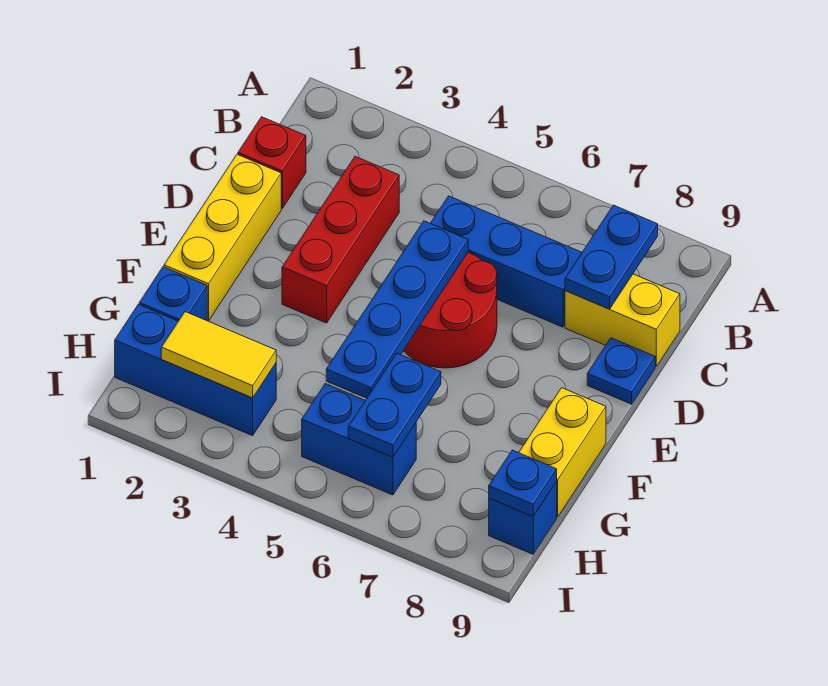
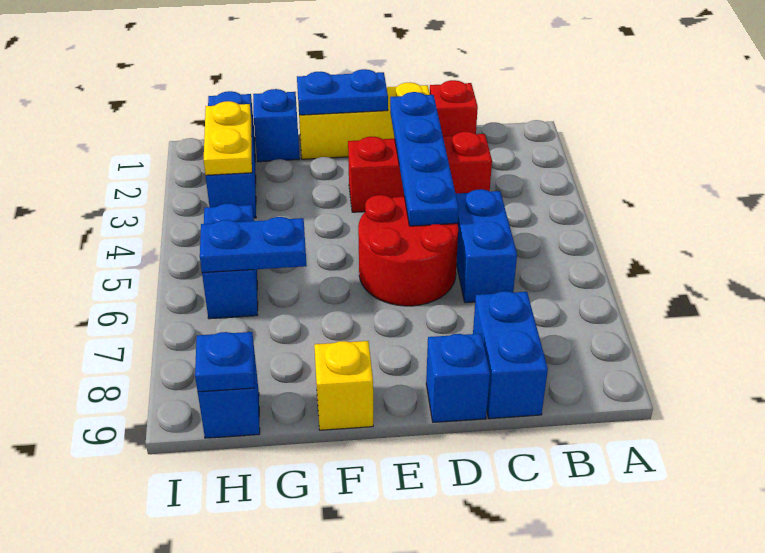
blue 1x2 plate [565,205,658,309] -> blue 1x2 plate moved to [297,69,388,115]
blue 1x3 brick [430,196,582,327] -> blue 1x2 brick [456,189,517,303]
yellow 1x2 brick [565,274,680,367] -> blue 1x2 brick [473,291,548,419]
blue 1x4 plate [326,221,468,398] -> blue 1x4 plate turned to [390,92,459,226]
blue 1x1 plate [587,338,655,404] -> blue 1x1 brick [426,334,490,422]
yellow 1x2 brick [519,388,606,517] -> yellow 1x1 brick [314,341,373,430]
yellow 1x2 tile [161,312,276,398] -> yellow 1x2 plate [204,101,252,175]

